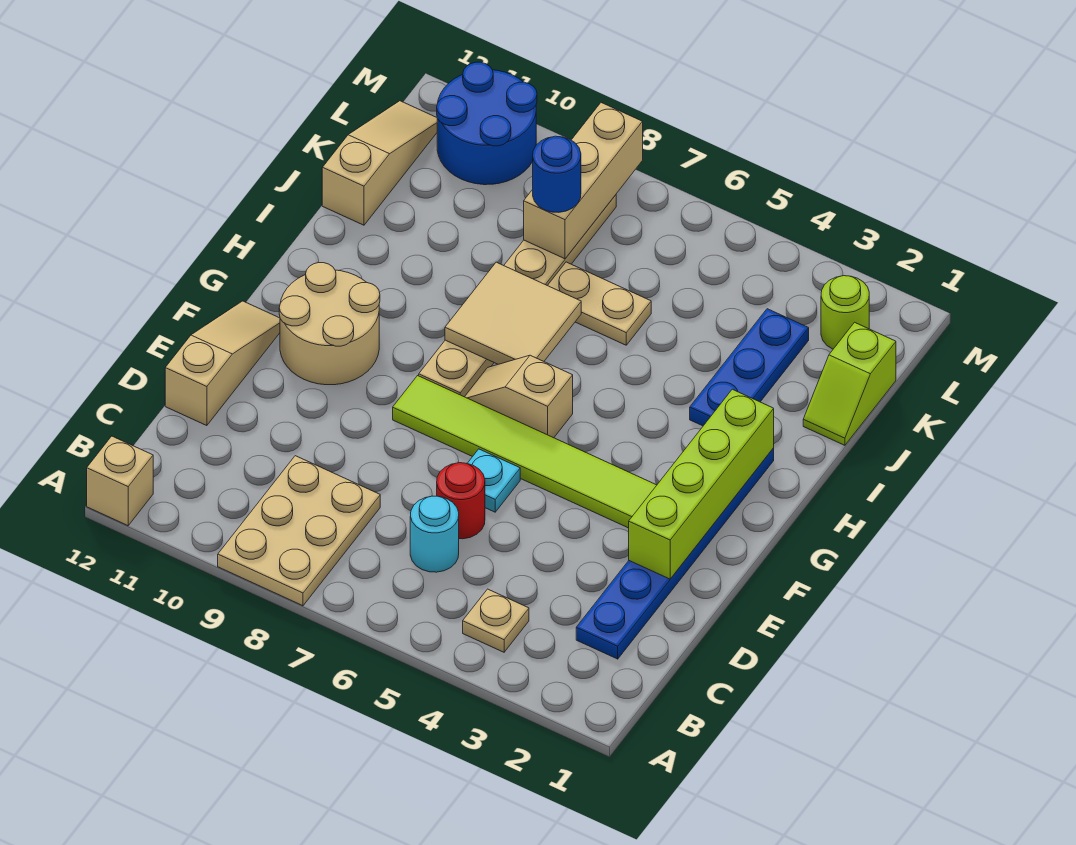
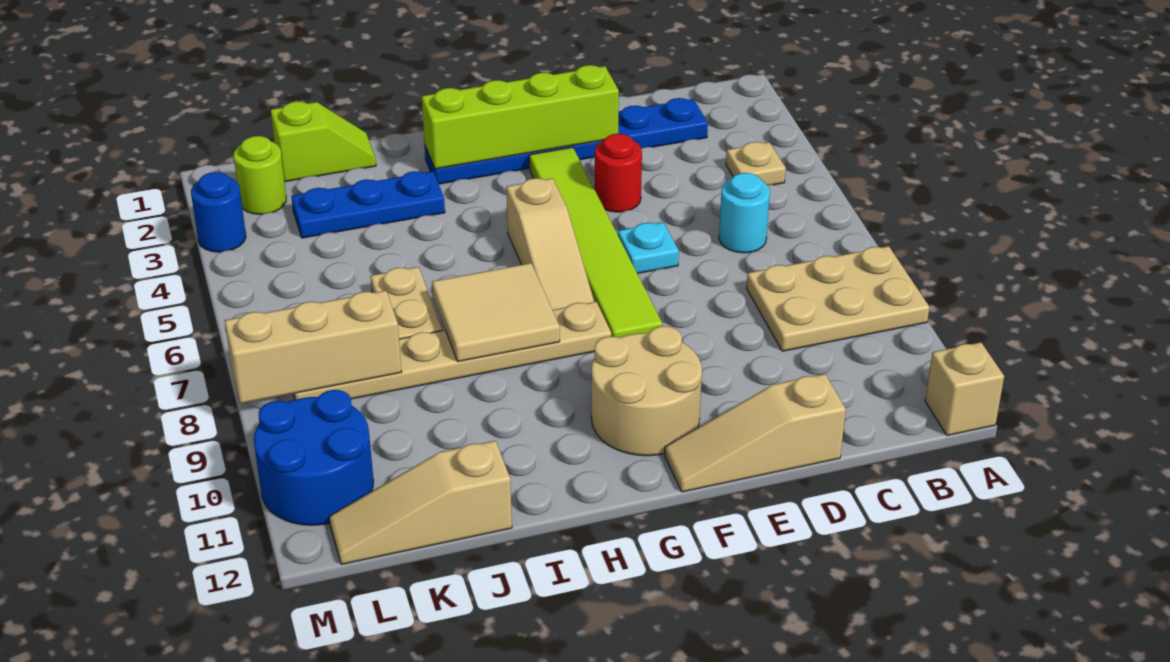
red 1x1 round brick [437,463,485,539] -> red 1x1 round brick moved to [595,134,642,212]
tan 1x2 slope [465,355,573,438] -> tan 1x3 slope [507,178,594,310]
blue 1x1 round brick [533,136,581,212] -> blue 1x1 round brick moved to [191,172,246,252]

